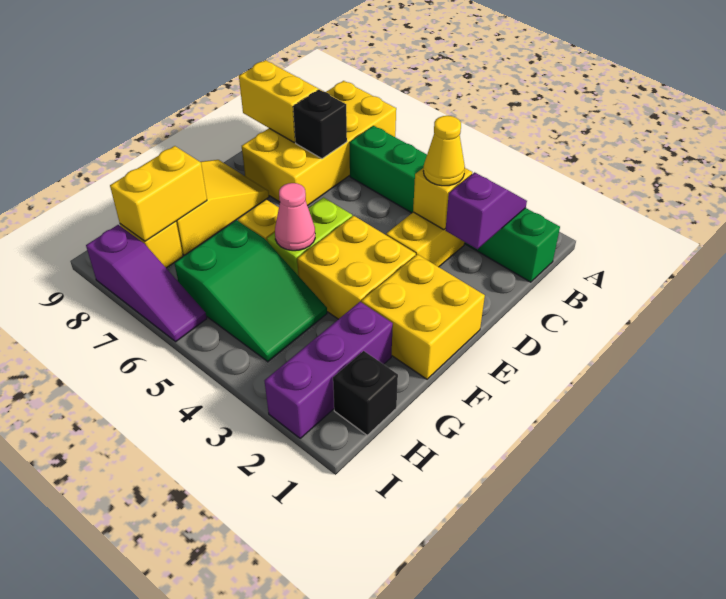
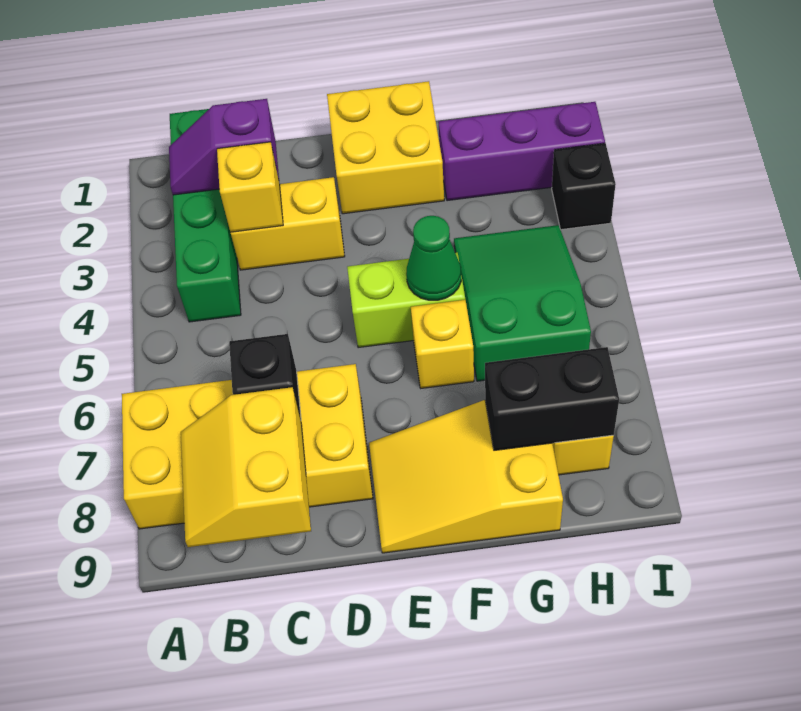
green 1x6 brick [349,126,560,282] -> green 1x4 brick [170,109,241,322]
yellow 1x1 cone [423,116,465,186] -> none
yellow 2x2 brick [297,216,416,319] -> none
pink 1x1 cone [275,183,315,251] -> green 1x1 cone [406,216,461,300]
yellow 1x2 brick [110,146,207,241] -> black 1x2 brick [485,347,619,450]
black 1x1 brick [333,351,398,435] -> black 1x1 brick moved to [552,143,616,230]
purple 1x3 slope [86,225,207,342] -> none

